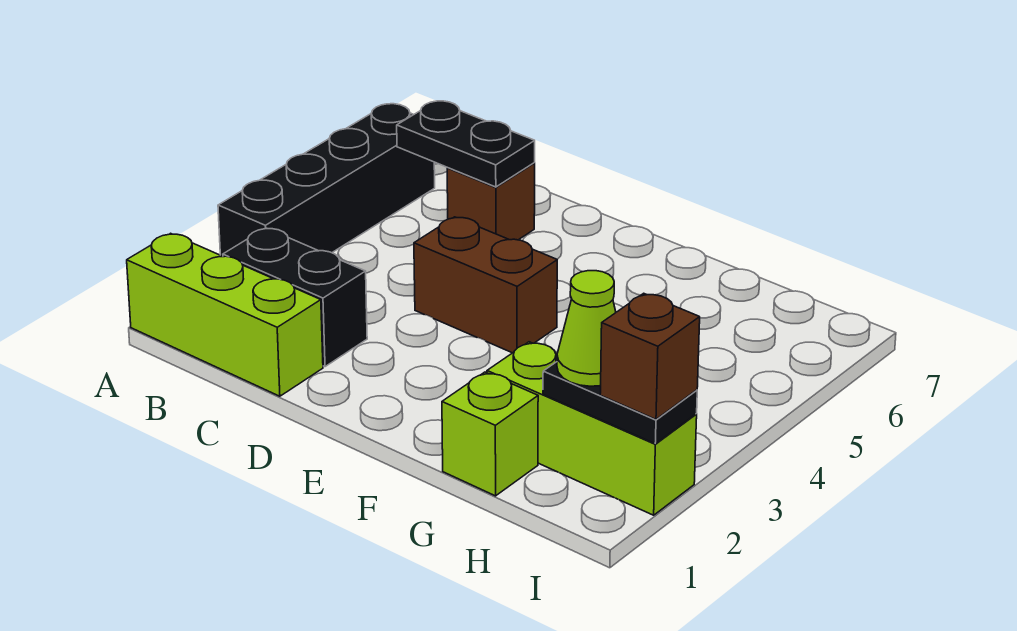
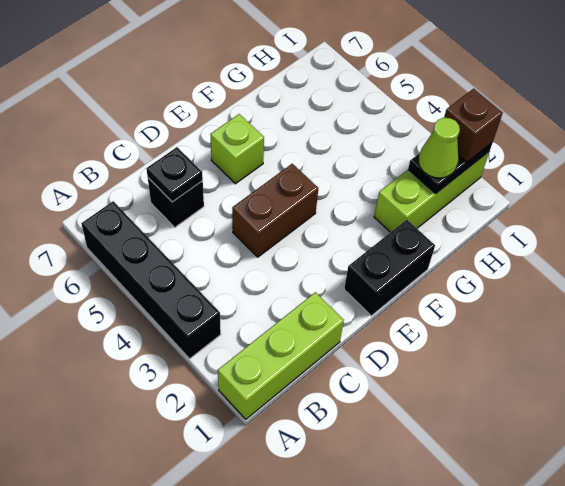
black 1x2 brick [223,228,367,367] -> black 1x2 brick moved to [344,220,435,316]
black 1x2 plate [397,101,535,187] -> black 1x1 plate [146,147,203,202]
brown 1x1 brick [447,163,535,240] -> black 1x1 brick [148,178,204,227]
lime 1x1 brick [442,372,538,496] -> lime 1x1 brick moved to [210,114,264,184]

